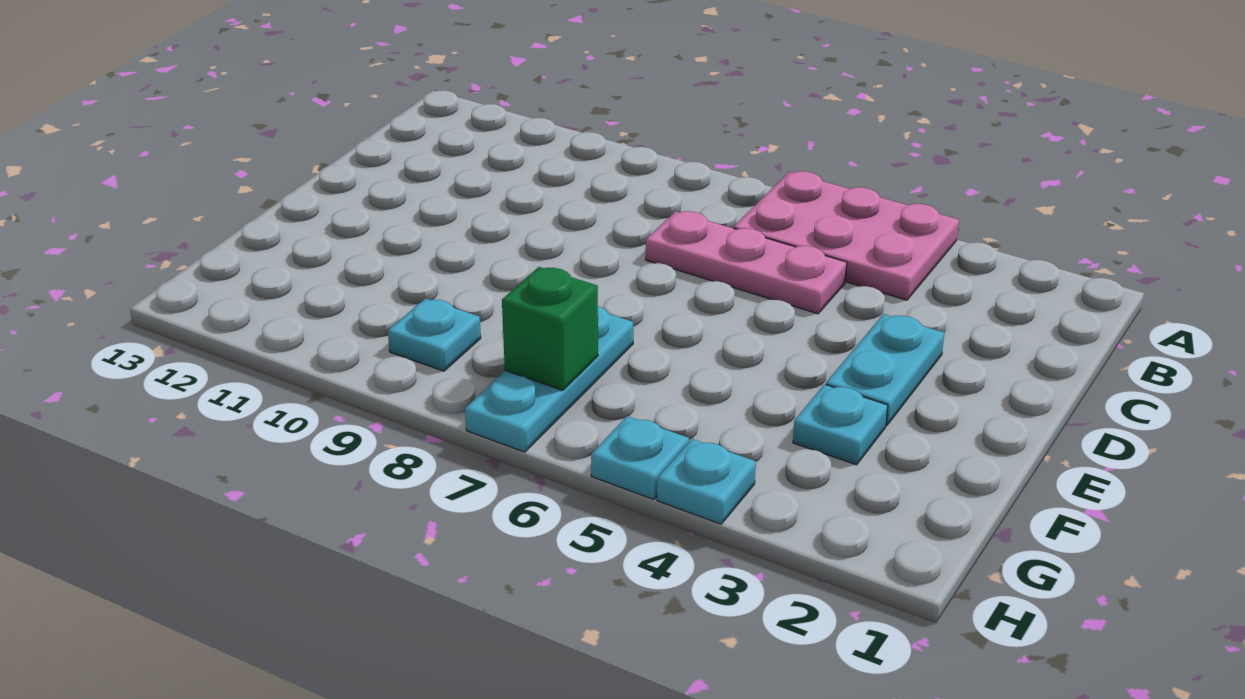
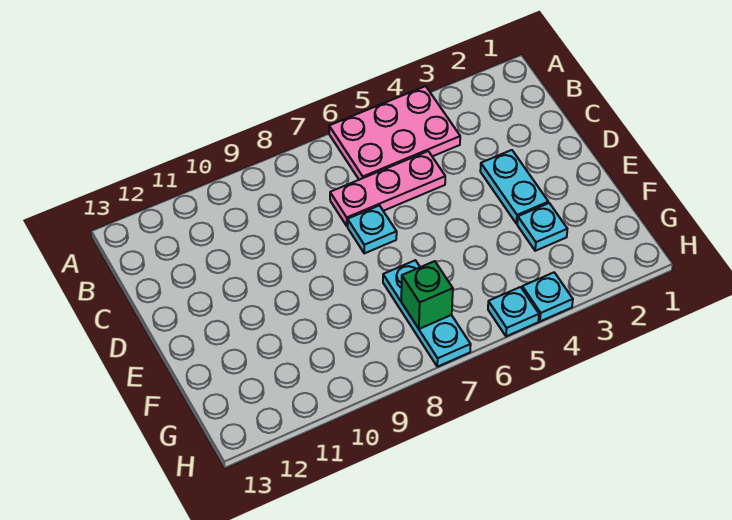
cyan 1x1 plate [388,298,481,371] -> cyan 1x1 plate moved to [347,206,397,253]

